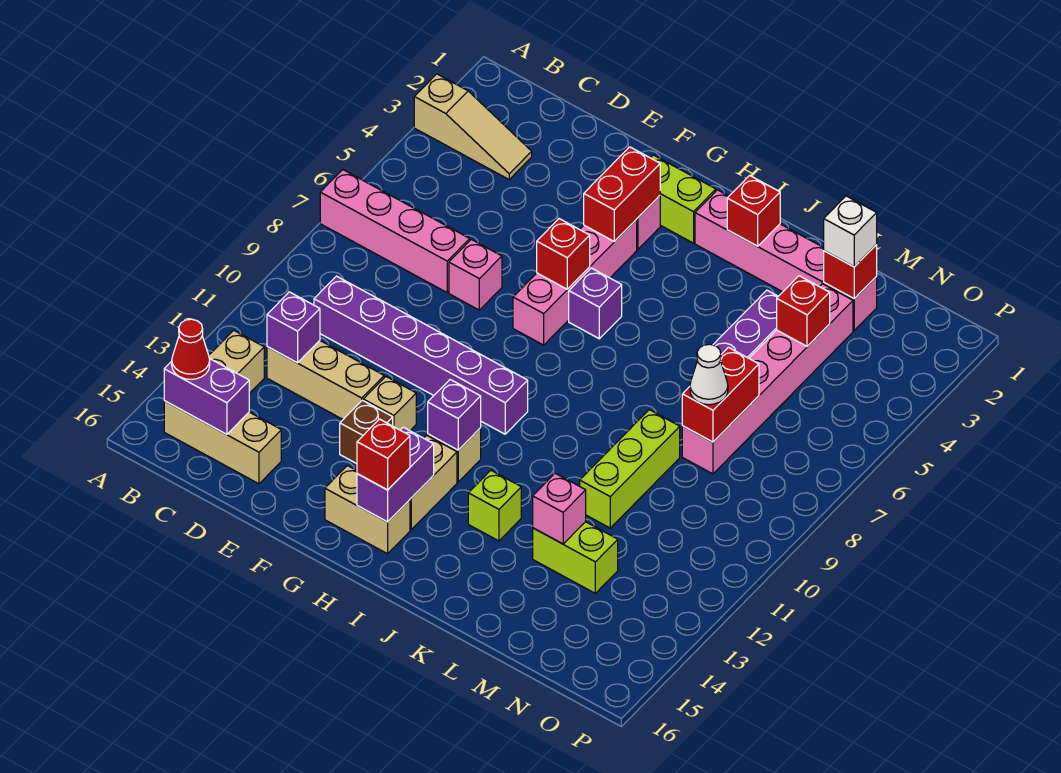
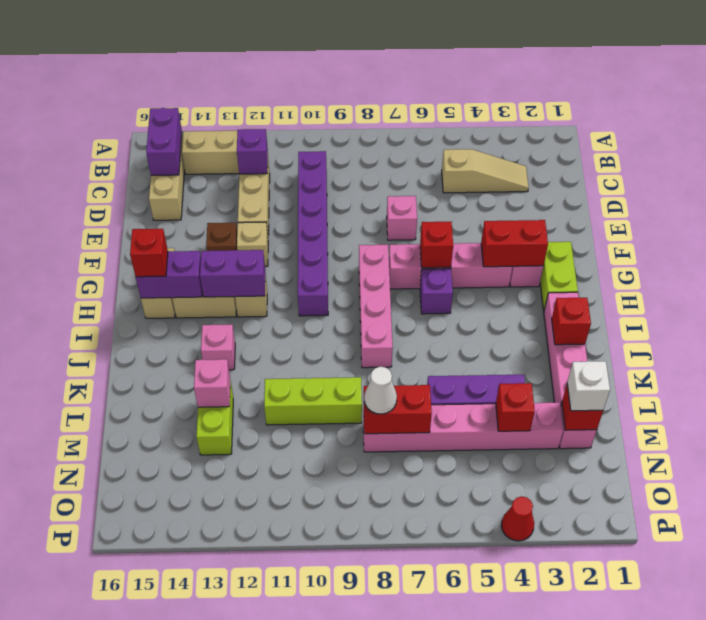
tan 1x3 slope [414,74,532,179] -> tan 1x3 slope turned to [442,149,529,193]
pink 1x4 brick [320,170,470,292] -> pink 1x4 brick moved to [359,245,393,368]
red 1x1 cone [172,319,210,379] -> red 1x1 cone moved to [501,496,534,541]
purple 1x1 brick [428,380,481,450] -> purple 1x2 brick [200,250,265,297]
lime 1x1 brick [468,470,521,541] -> pink 1x1 brick [201,324,235,370]

